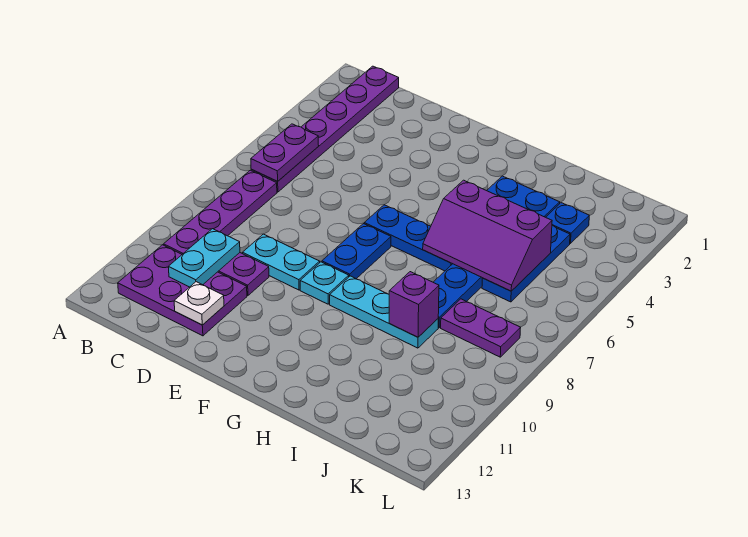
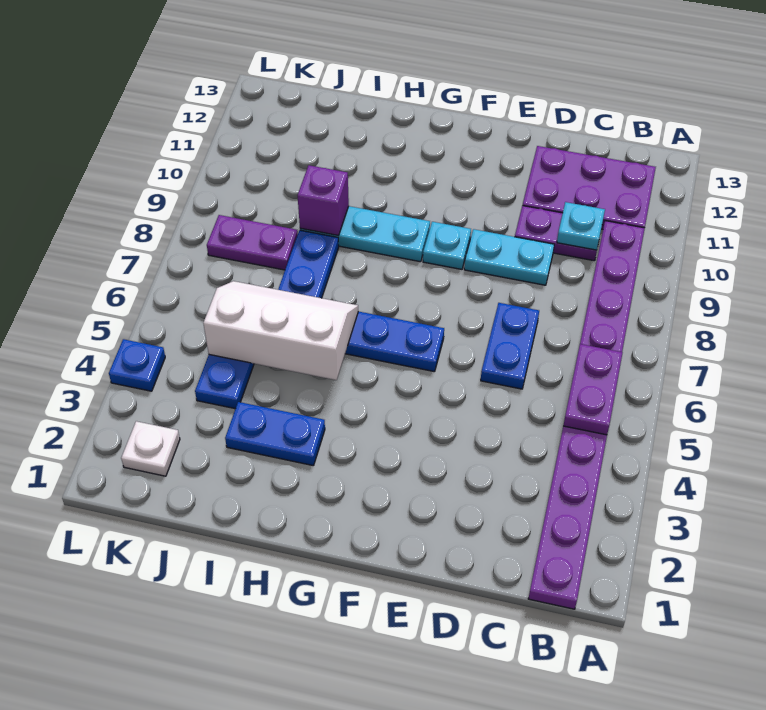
cyan 1x2 plate [169,229,240,287] -> cyan 1x1 plate [557,202,605,250]
white 1x1 plate [174,282,224,325] -> white 1x1 plate moved to [121,421,180,476]
blue 1x2 plate [322,224,391,279] -> blue 1x2 plate moved to [481,303,539,389]
purple 2x3 slope [423,180,552,291] -> white 2x3 slope [203,281,358,380]
blue 1x1 plate [546,203,589,243] -> blue 1x1 plate moved to [109,339,165,391]

